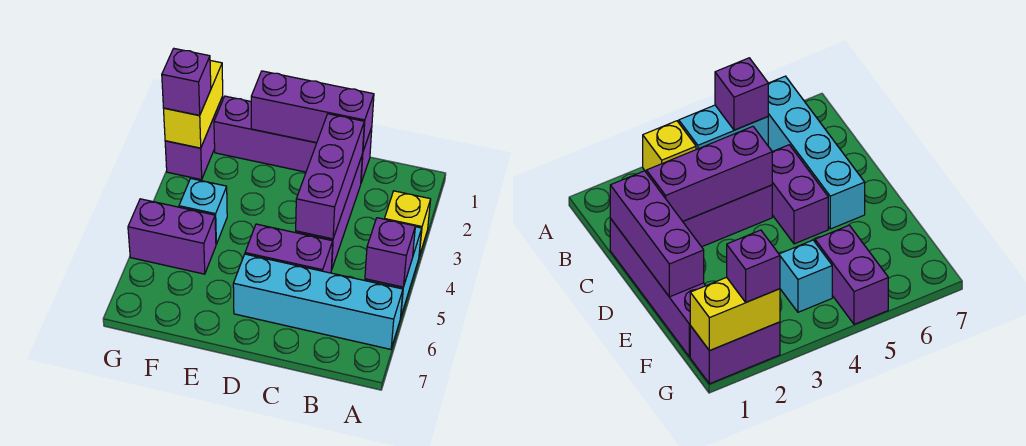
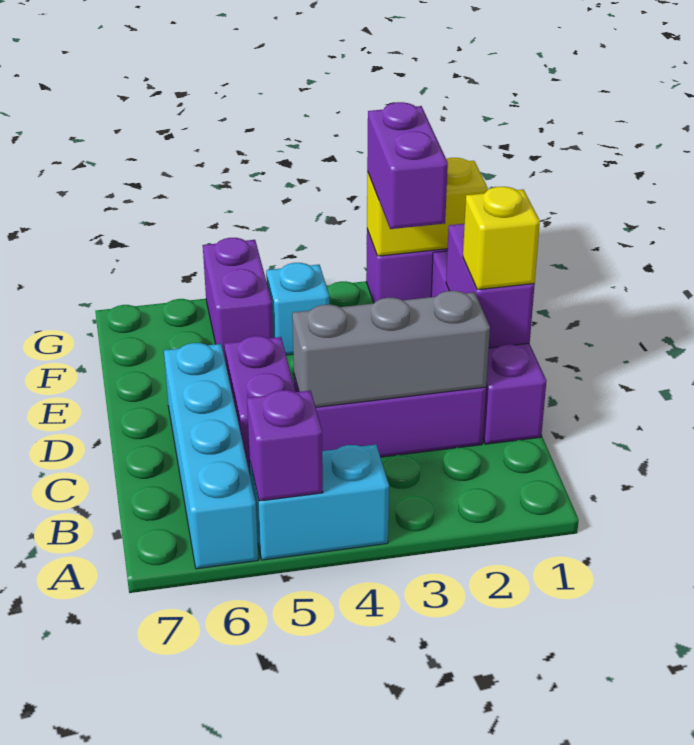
yellow 1x1 brick [385,191,431,256] -> yellow 1x1 brick moved to [463,187,540,290]
purple 1x3 brick [251,71,374,151] -> purple 1x2 brick [446,224,535,348]
purple 1x3 brick [296,114,364,239] -> grey 1x3 brick [292,291,490,407]
purple 1x1 brick [162,49,211,115] -> purple 1x2 brick [367,102,448,229]

